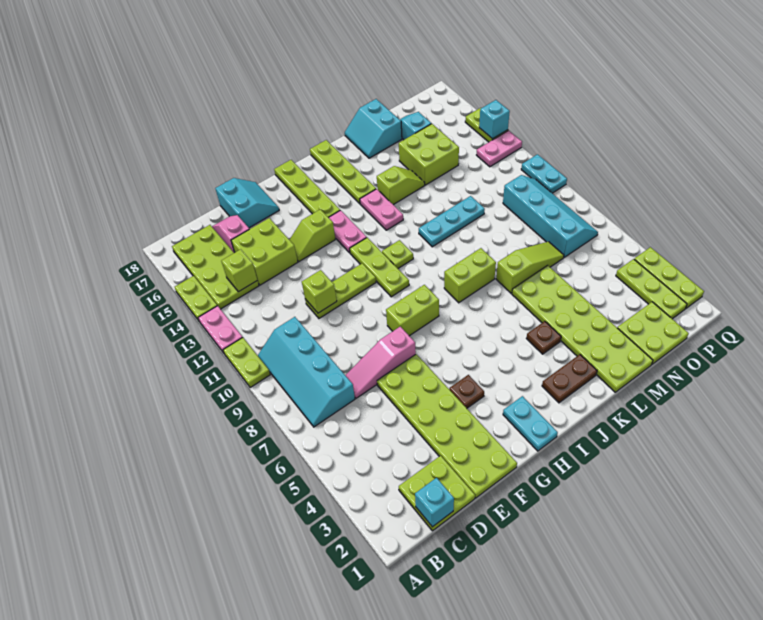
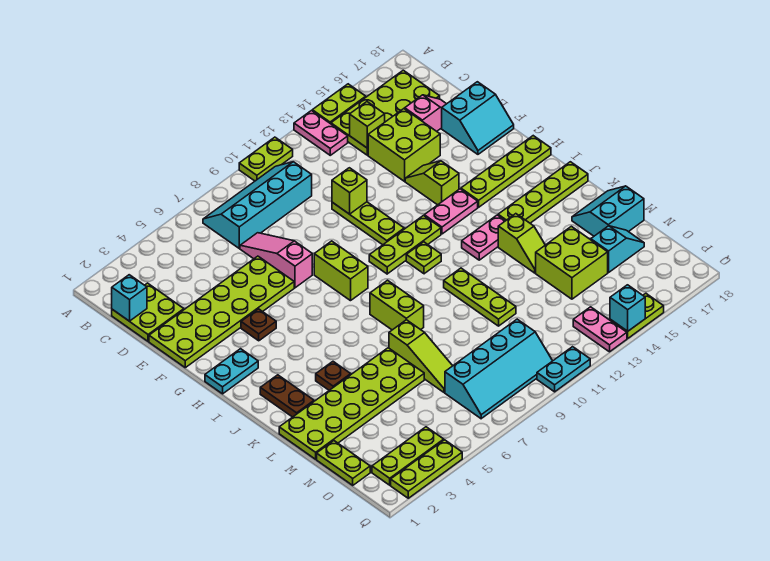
pink 1x2 plate [198,306,243,353] -> pink 1x2 plate turned to [294,111,348,155]
cyan 1x3 plate [419,196,485,247] -> lime 1x3 plate [444,268,516,326]
lime 2x2 plate [617,302,689,364] -> lime 1x2 plate [317,441,370,485]

